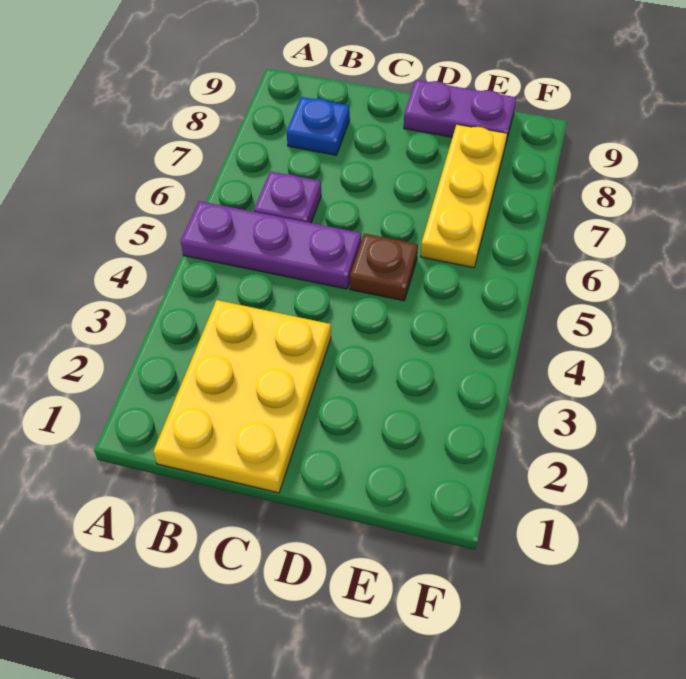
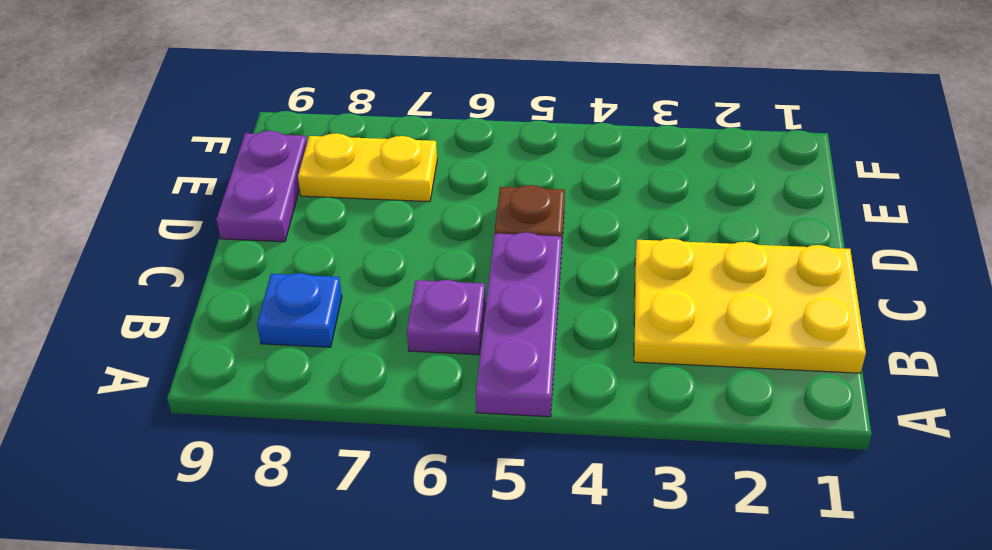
yellow 1x3 plate [420,125,507,268] -> yellow 1x2 plate [298,133,437,202]

